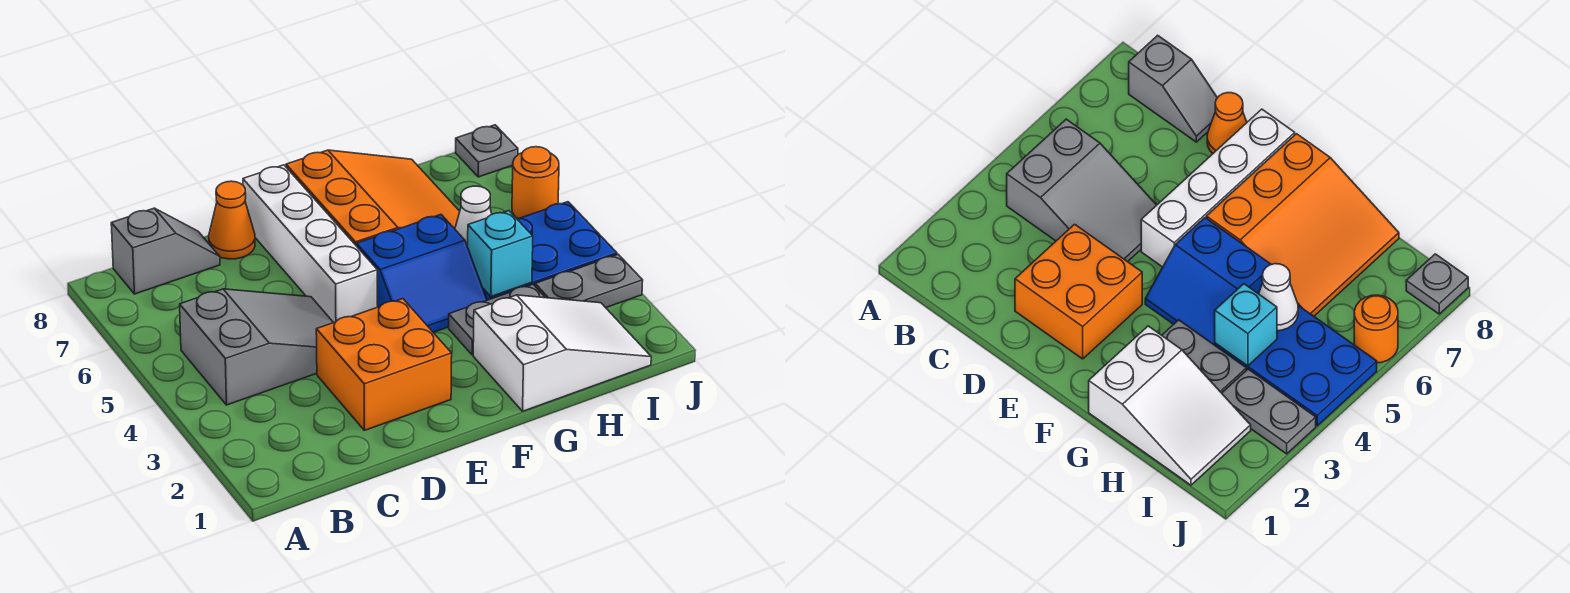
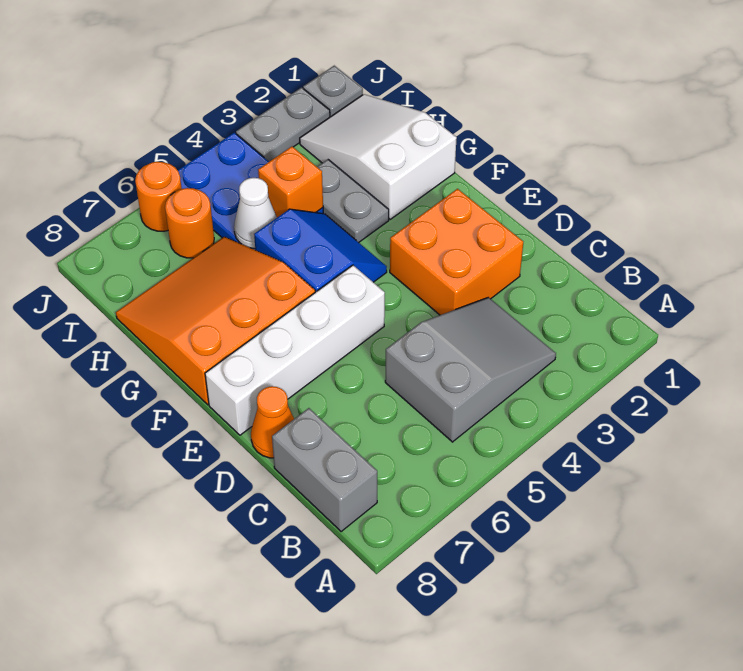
grey 2x3 slope [180,289,334,405] -> grey 2x3 slope turned to [385,297,556,442]
grey 1x2 slope [111,208,220,294] -> grey 1x2 brick [272,408,377,532]
cyan 1x1 brick [468,211,533,297] -> orange 1x1 brick [258,147,323,217]
grey 1x2 plate [535,255,643,308] -> grey 1x2 plate turned to [236,88,330,162]
none -> orange 1x1 round brick [165,188,214,258]
grey 1x1 plate [456,125,518,177] -> grey 1x1 plate moved to [303,66,363,117]

